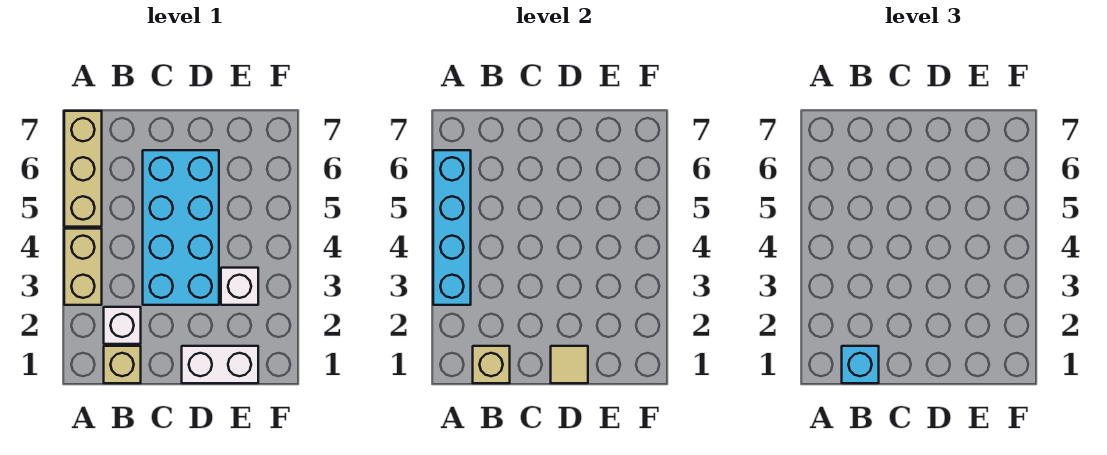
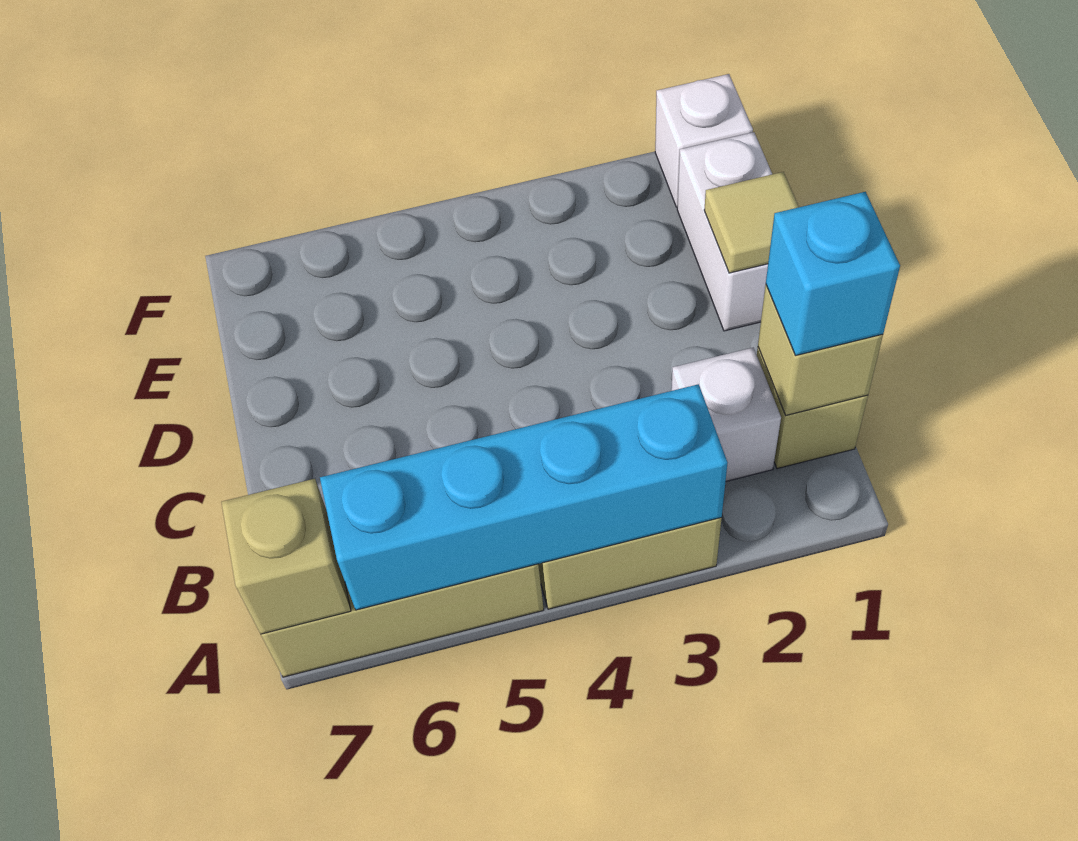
none -> tan 1x1 brick [221,479,351,634]
cyan 2x4 brick [143,150,219,305] -> none
white 1x1 brick [221,268,258,305] -> white 1x1 brick moved to [655,74,753,207]

